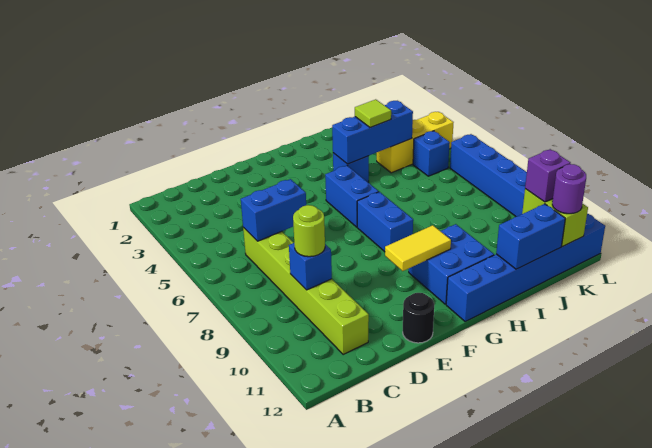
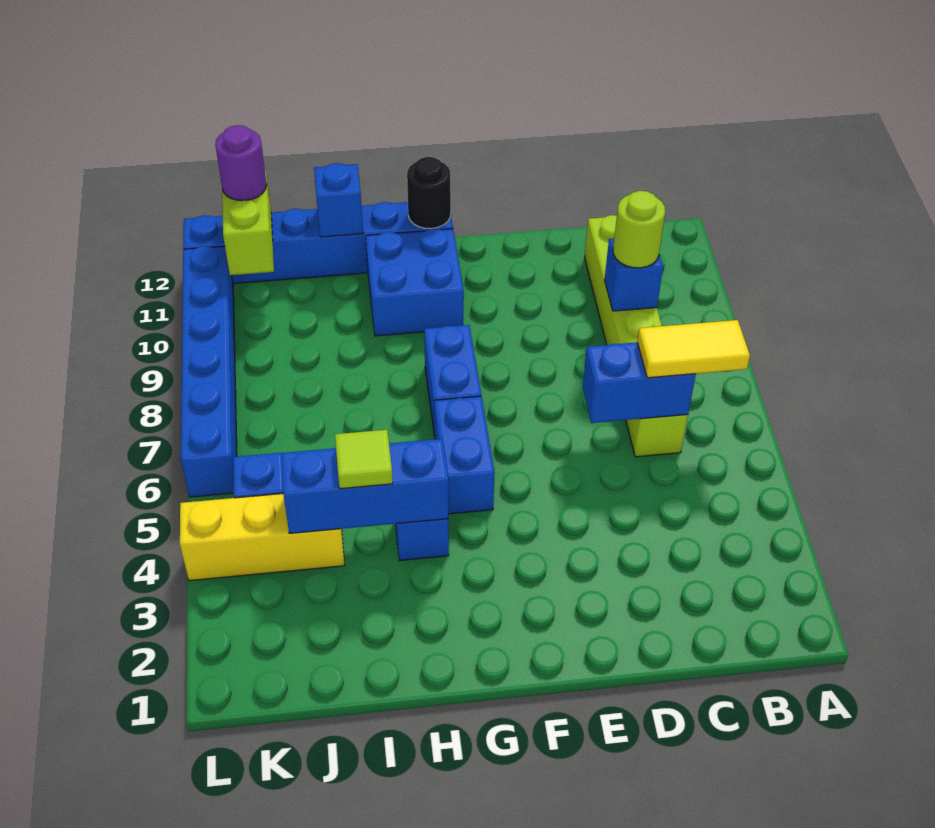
black 1x1 round brick [403,293,434,343] -> black 1x1 round brick moved to [407,157,451,229]
yellow 1x2 tile [385,225,451,271] -> yellow 1x2 tile moved to [637,320,750,378]
blue 1x2 brick [496,204,565,269] -> blue 1x1 brick [314,163,363,237]
purple 1x1 brick [525,149,570,202] -> none

